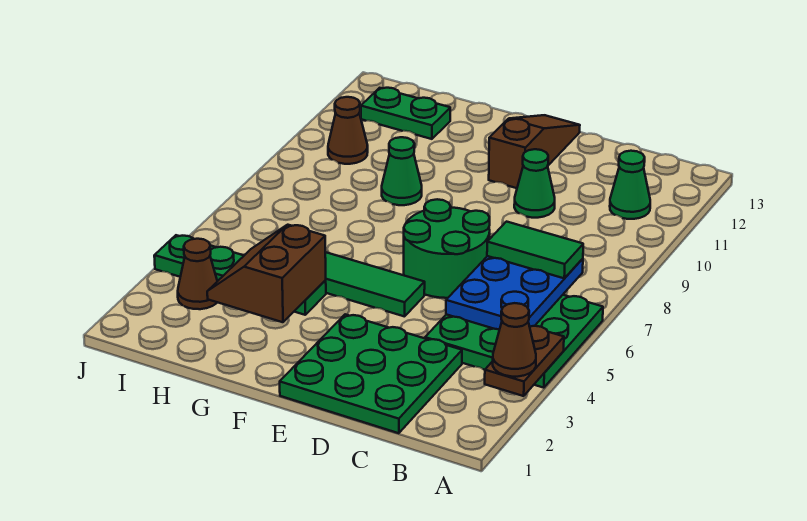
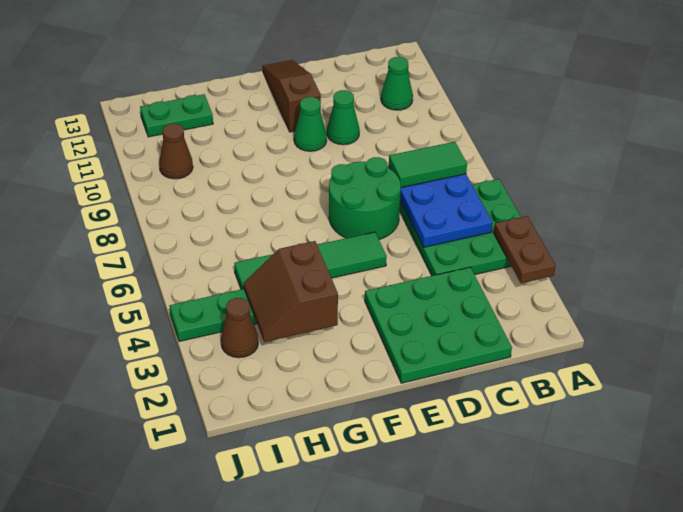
brown 1x1 cone [493,303,536,377] -> none
green 1x1 cone [382,137,422,205] -> green 1x1 cone moved to [294,97,327,151]

